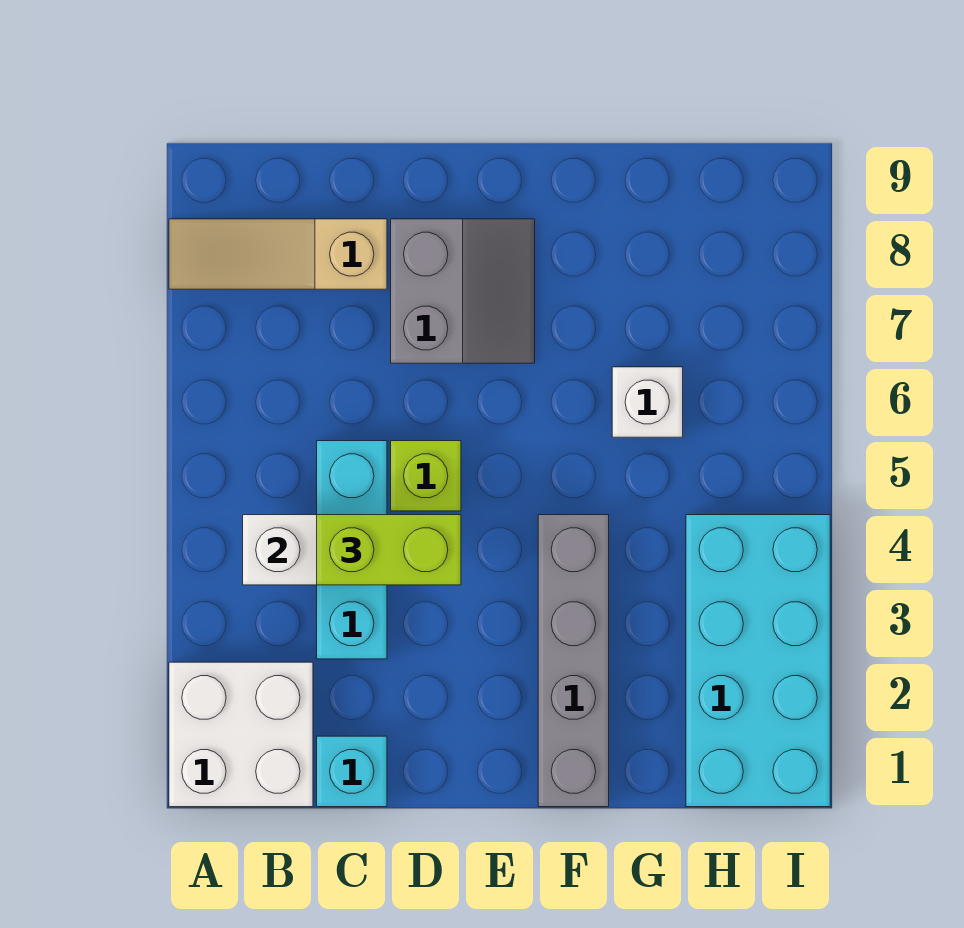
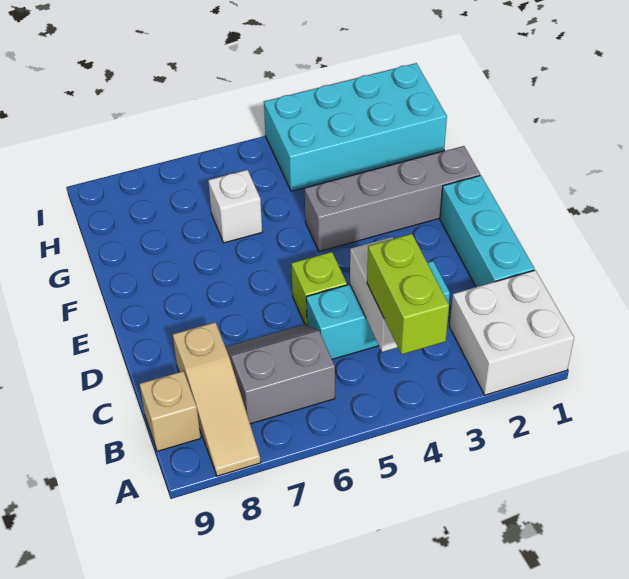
none -> tan 1x1 brick [140,371,201,451]
cyan 1x1 brick [317,736,387,807] -> cyan 1x3 brick [440,175,534,287]
lime 1x2 brick [317,515,461,585] -> lime 1x2 brick moved to [367,234,449,354]
grey 2x2 slope [391,219,535,363] -> grey 2x2 slope moved to [226,324,335,424]

